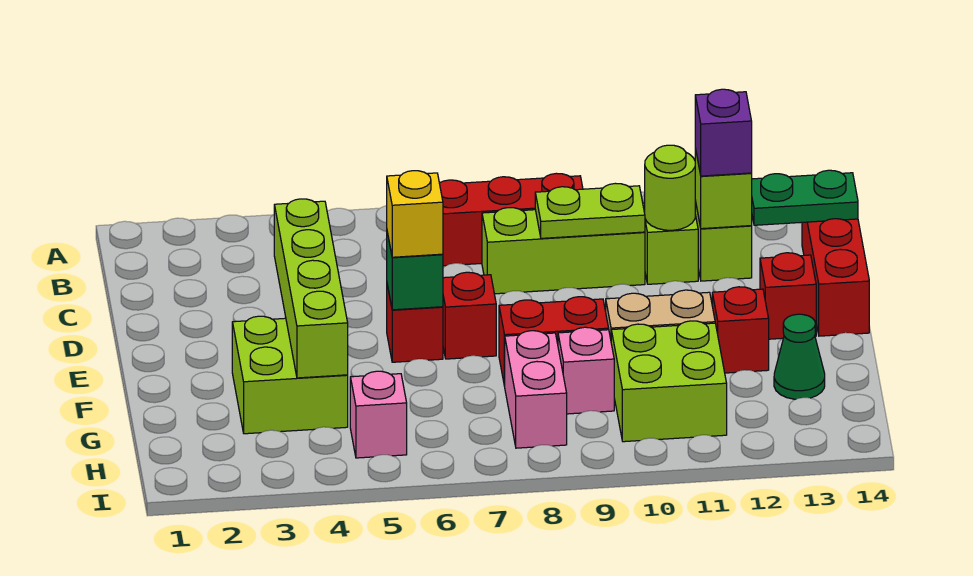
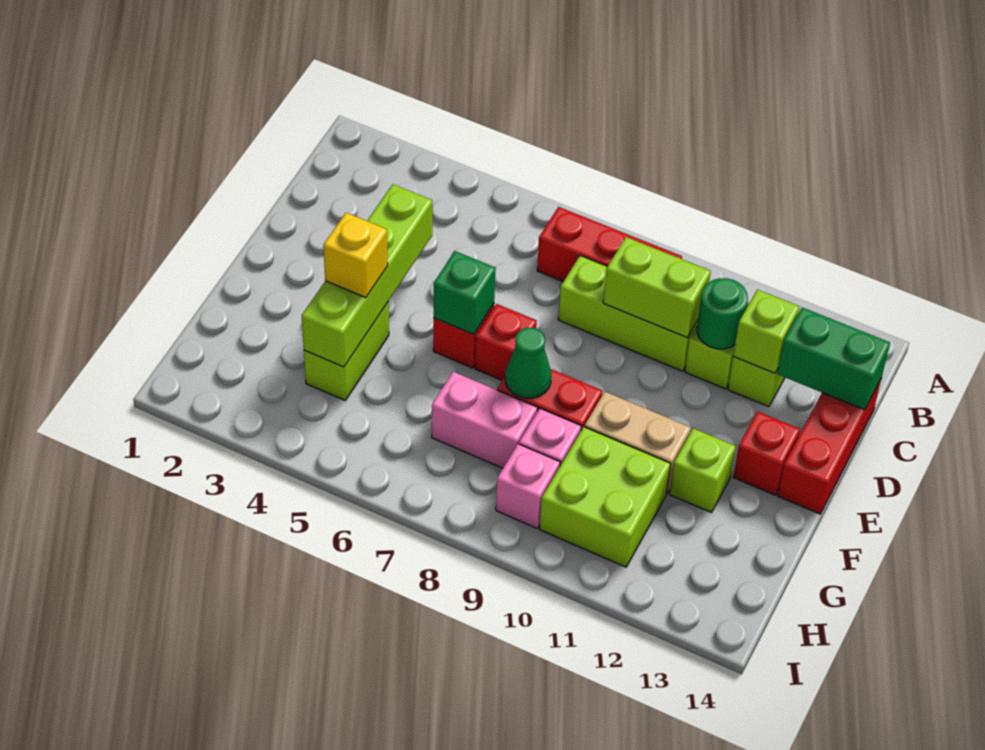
lime 1x2 plate [535,183,645,238] -> lime 1x2 brick [603,237,711,337]
lime 1x1 round brick [645,145,695,230] -> green 1x1 round brick [697,278,748,349]
purple 1x1 brick [695,89,752,176] -> none
green 1x2 plate [752,170,858,225] -> green 1x2 brick [778,307,890,410]
yellow 1x1 brick [387,171,443,257] -> yellow 1x1 brick moved to [323,213,388,298]
lime 2x2 brick [232,316,348,434] -> lime 1x2 brick [304,302,389,400]
red 1x1 brick [712,287,769,373] -> lime 1x1 brick [669,428,736,513]
pink 1x2 brick [505,331,567,448] -> pink 1x2 brick turned to [432,372,538,468]
green 1x1 cone [774,314,825,399] -> green 1x1 cone moved to [505,328,551,398]
pink 1x1 brick [350,371,407,458] -> pink 1x1 brick moved to [496,444,560,528]

